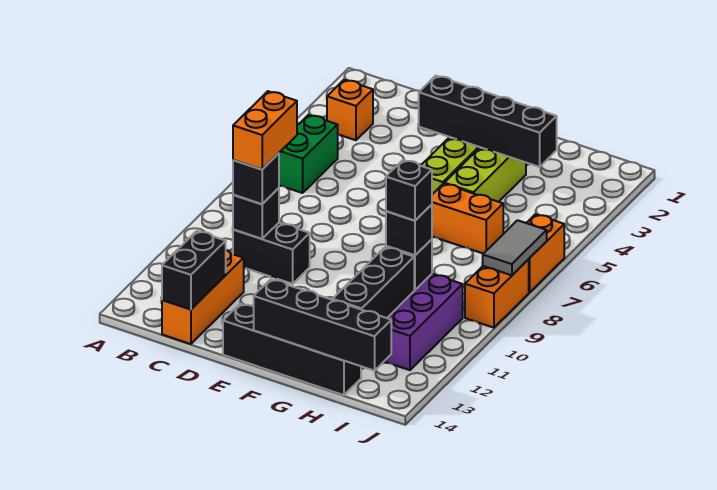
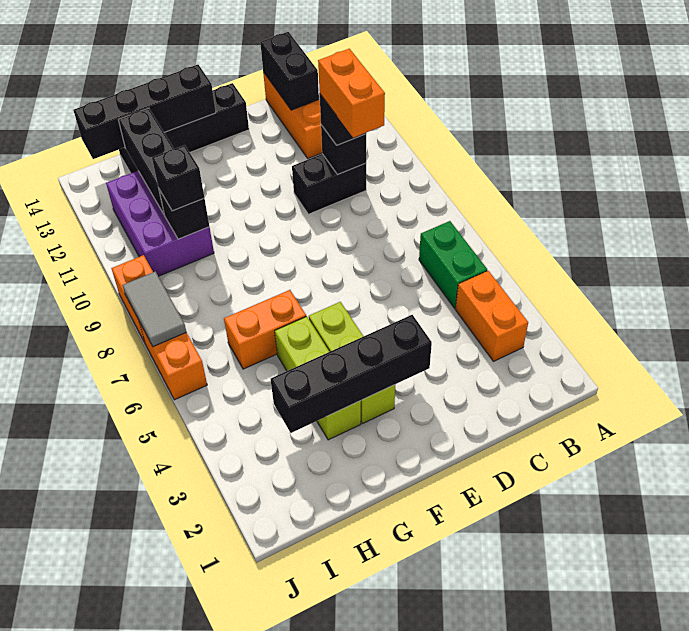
orange 1x1 brick [327,80,373,140] -> orange 1x2 brick [455,271,528,361]
black 1x1 brick [386,160,432,221] -> none

